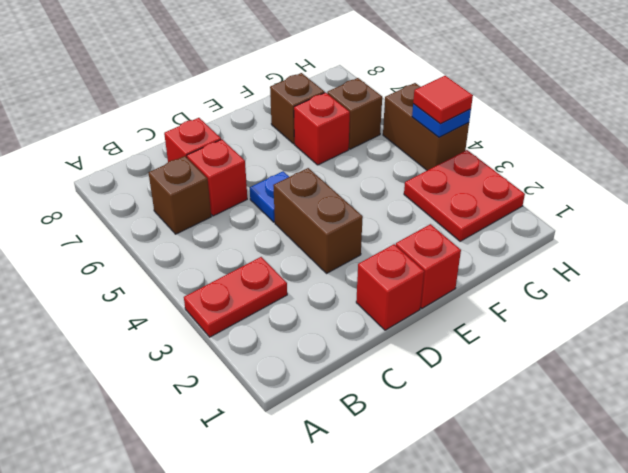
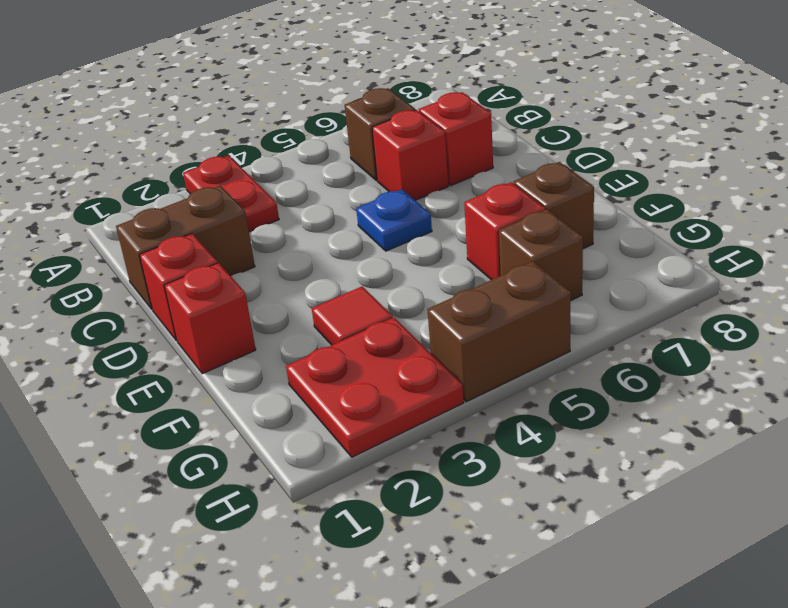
brown 1x2 brick [273,168,363,274] -> brown 1x2 brick moved to [116,186,255,309]
blue 1x1 plate [412,104,471,137] -> none
red 1x1 tile [413,76,473,124] -> red 1x1 tile moved to [312,286,393,345]

